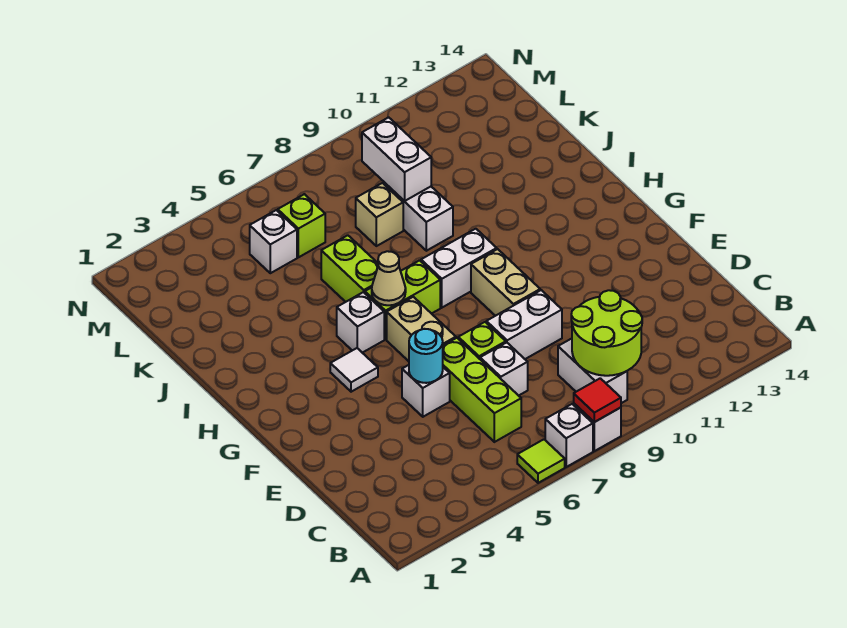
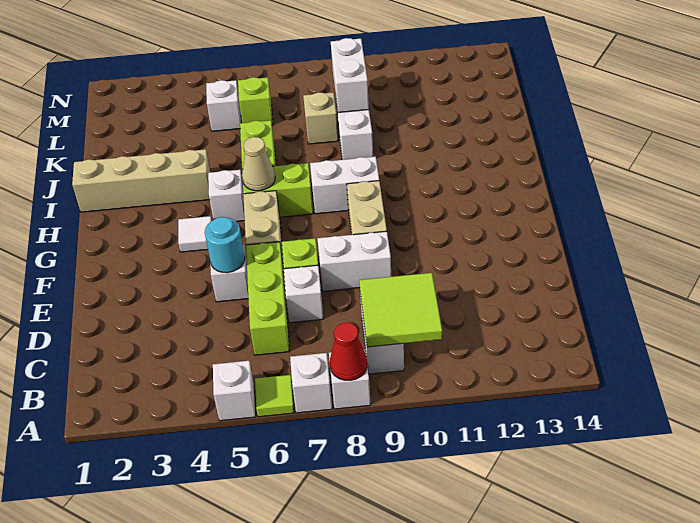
none -> white 1x1 brick [213,361,256,421]
red 1x1 tile [574,378,621,422] -> red 1x1 cone [330,322,367,380]
lime 2x2 round brick [571,290,642,376] -> lime 2x2 tile [359,273,442,347]
none -> tan 1x4 brick [72,149,210,212]

